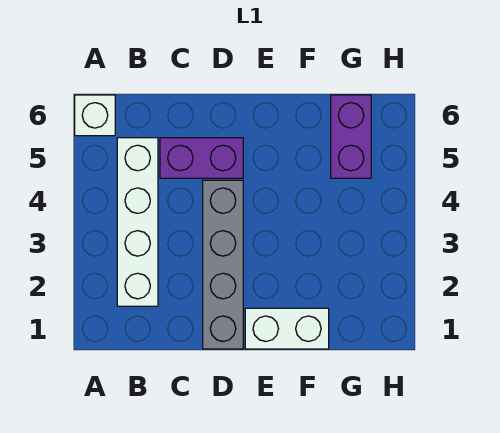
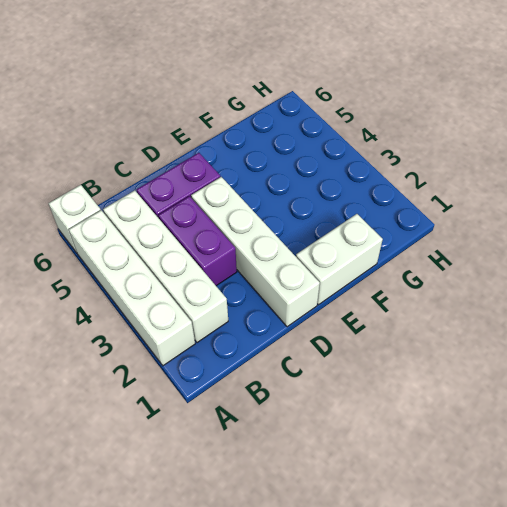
none -> white 1x4 brick [69,210,195,366]
grey 1x4 brick [203,180,243,349] -> white 1x4 brick [191,177,320,327]
purple 1x2 brick [331,95,371,178] -> purple 1x2 brick moved to [158,196,237,286]

